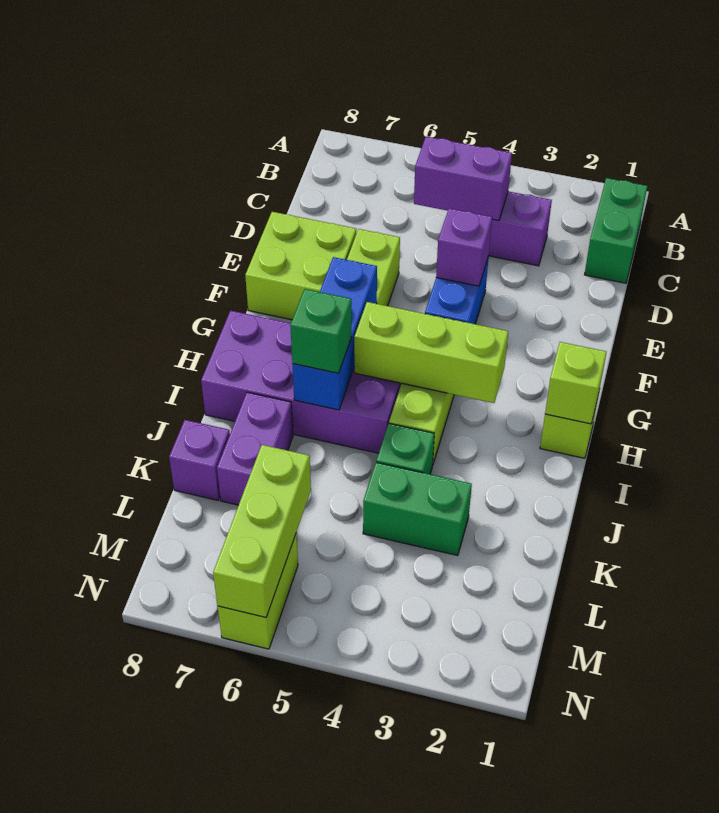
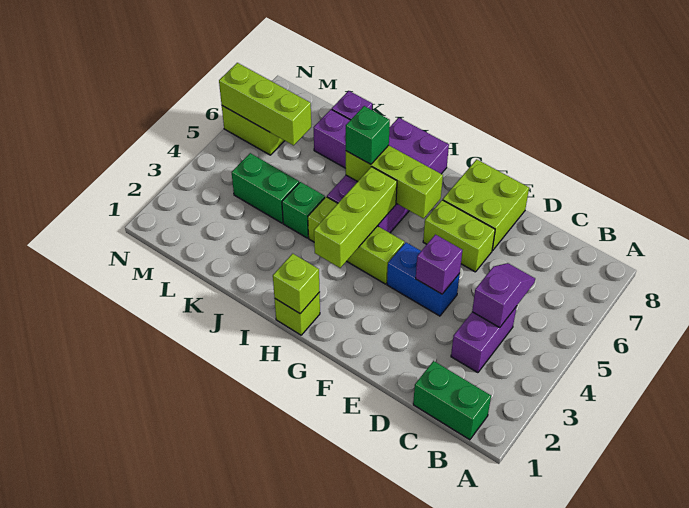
purple 1x2 brick [414,136,512,221] -> purple 1x2 slope [472,263,535,328]
blue 1x3 brick [292,257,377,410] -> lime 1x3 brick [346,145,443,218]
green 1x2 brick [363,462,472,556] -> green 1x2 brick turned to [232,153,299,223]

